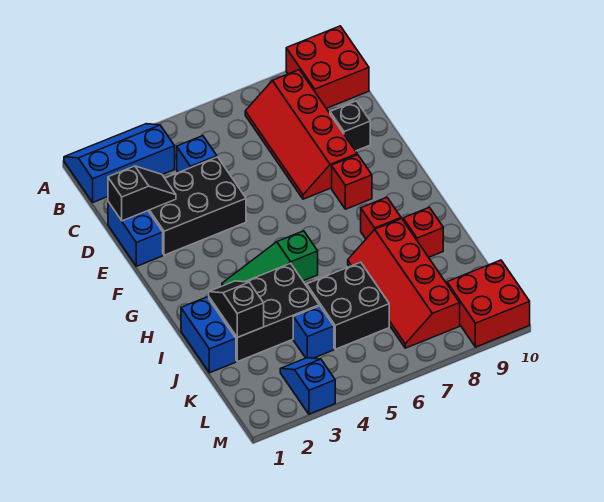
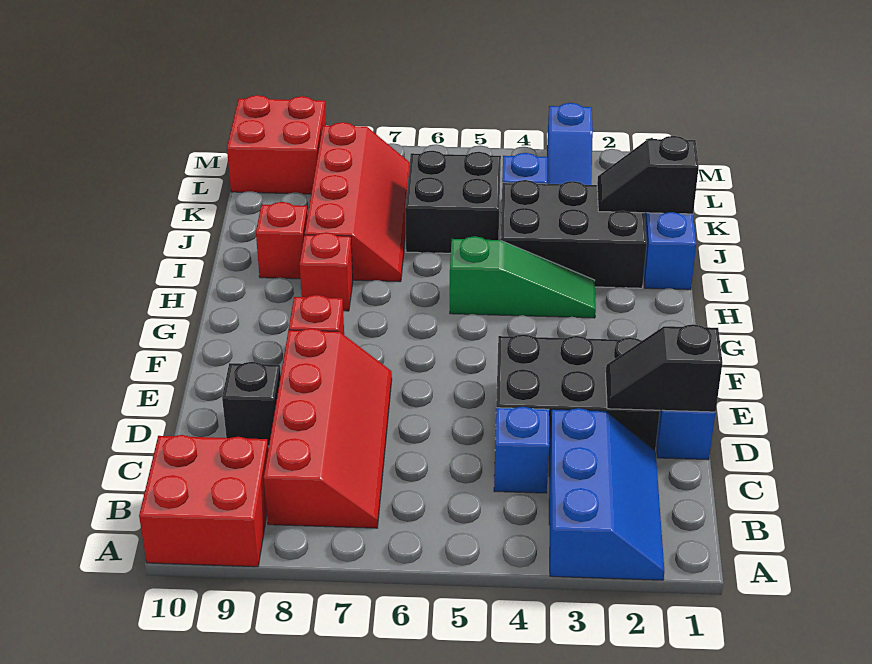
blue 2x3 slope [64,124,175,202] -> blue 2x3 slope turned to [549,408,664,580]
black 1x2 slope [209,281,264,337] -> black 1x2 slope turned to [597,136,699,214]

